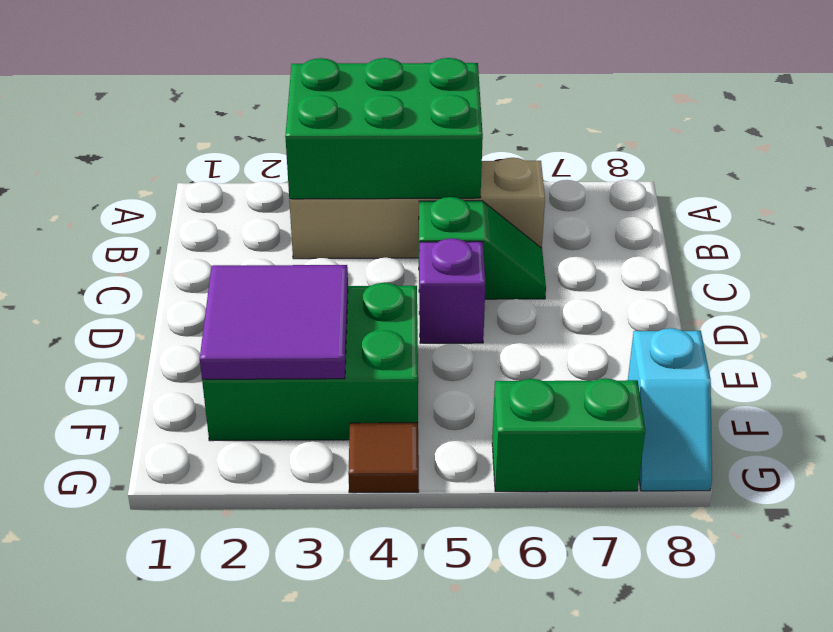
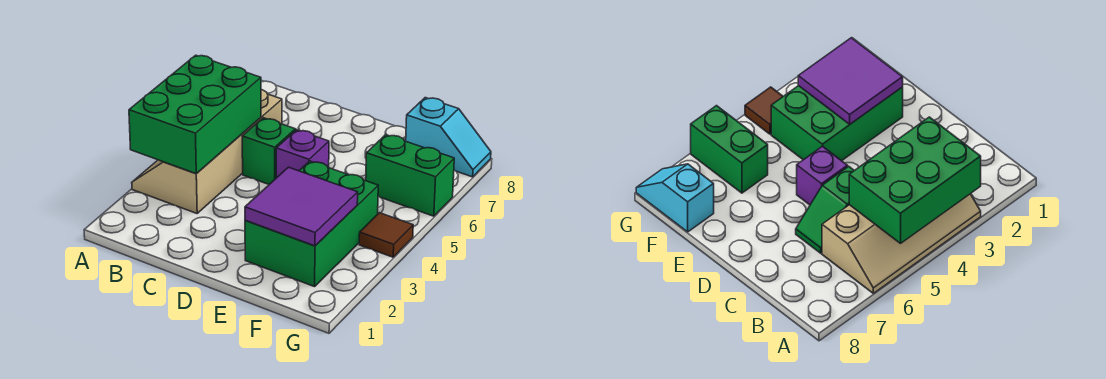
green 1x2 brick [492,378,645,492] -> green 1x2 brick turned to [366,135,454,216]

